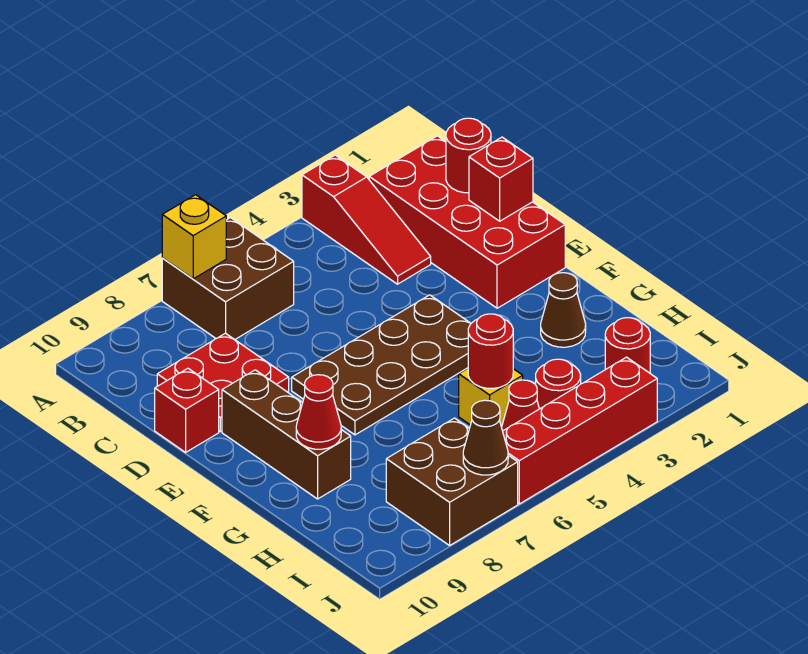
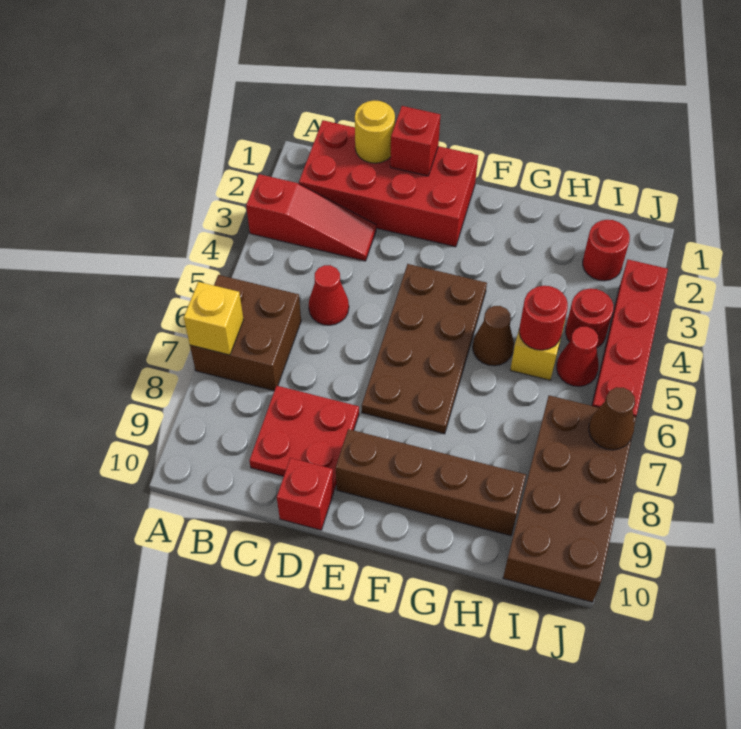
red 1x1 round brick [446,118,491,193] -> yellow 1x1 round brick [355,101,395,163]
brown 1x3 brick [222,370,351,499] -> brown 1x4 brick [336,429,526,536]
brown 1x1 cone [541,273,586,347] -> brown 1x1 cone moved to [473,306,514,366]
red 1x1 cone [296,375,341,449] -> red 1x1 cone moved to [309,265,349,325]
brown 2x2 brick [386,418,518,545] -> brown 2x4 brick [503,395,636,602]

